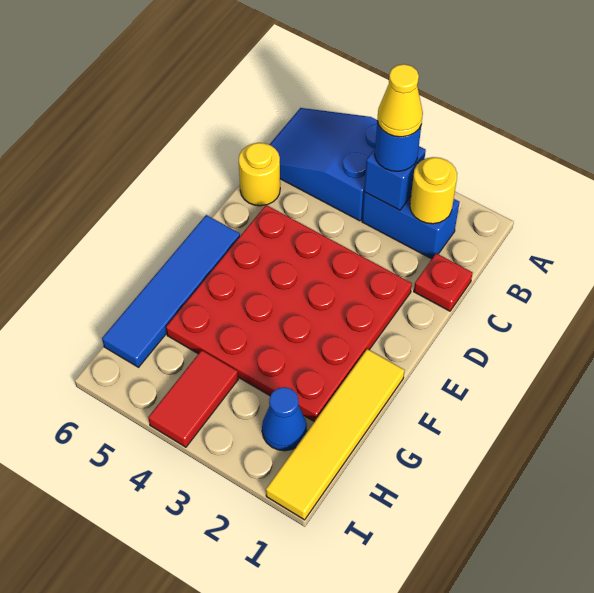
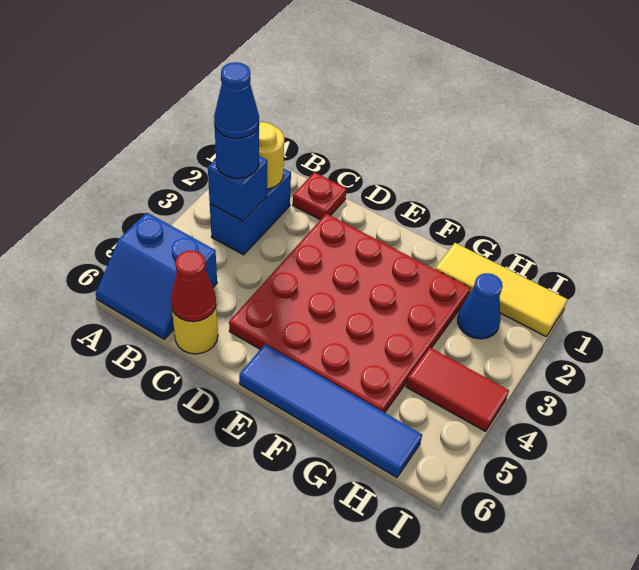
blue 2x3 slope [269,108,377,221] -> blue 2x2 slope [96,213,217,339]
yellow 1x1 cone [377,64,423,137] -> blue 1x1 cone [214,62,259,139]
none -> red 1x1 cone [171,251,216,322]
yellow 1x4 tile [266,349,405,520] -> yellow 1x3 tile [435,243,568,336]

